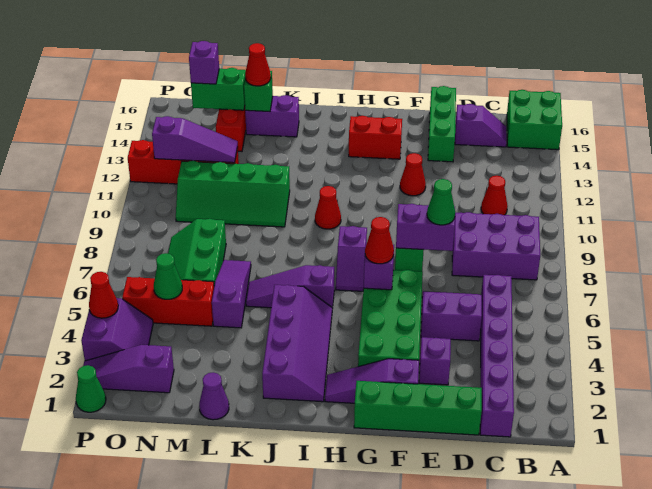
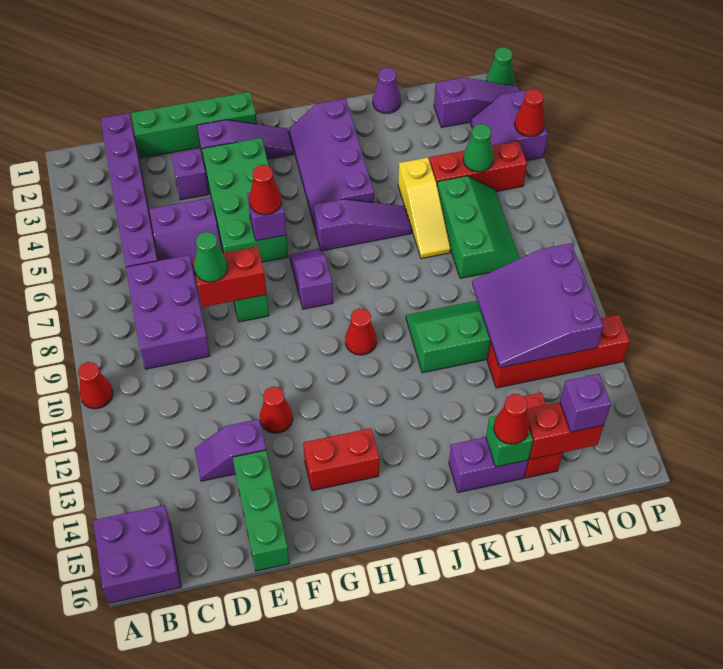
green 2x2 brick [507,90,562,150] -> purple 2x2 brick [93,505,181,603]
purple 2x3 brick [452,212,540,280] -> purple 2x3 brick turned to [126,255,210,369]
red 1x1 cone [481,176,508,215] -> red 1x1 cone moved to [78,362,113,409]
purple 1x2 slope [455,104,507,147] -> purple 1x2 slope moved to [195,419,266,481]
purple 1x2 brick [396,204,455,251] -> red 1x2 brick [193,246,267,307]
purple 1x3 slope [212,260,251,328] -> yellow 1x3 slope [398,158,451,259]
purple 1x3 slope [152,116,238,163] -> purple 3x3 slope [472,243,603,368]
green 1x2 brick [191,68,246,110] -> red 1x2 brick [527,402,604,459]

